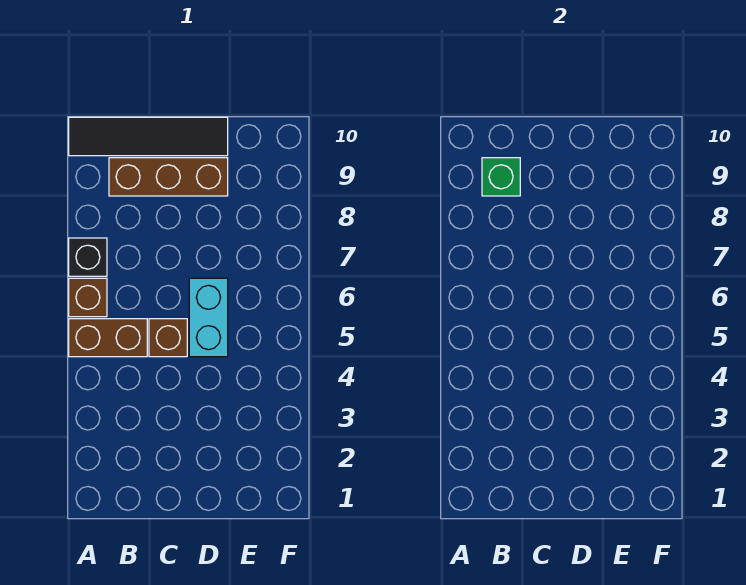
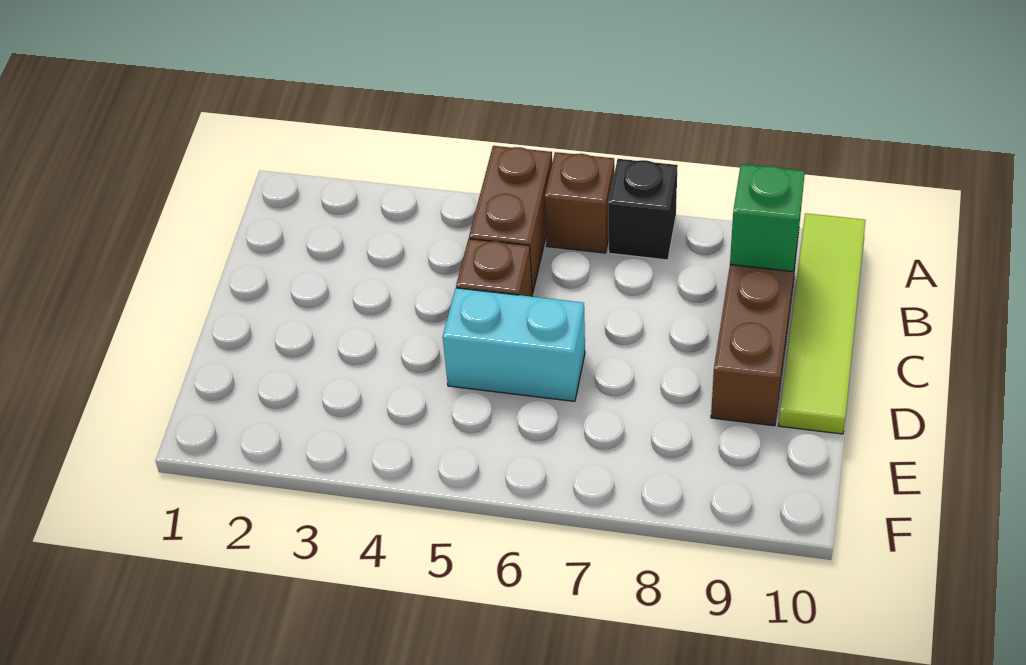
black 1x4 tile [69,117,228,156] -> lime 1x4 tile [778,213,865,434]

